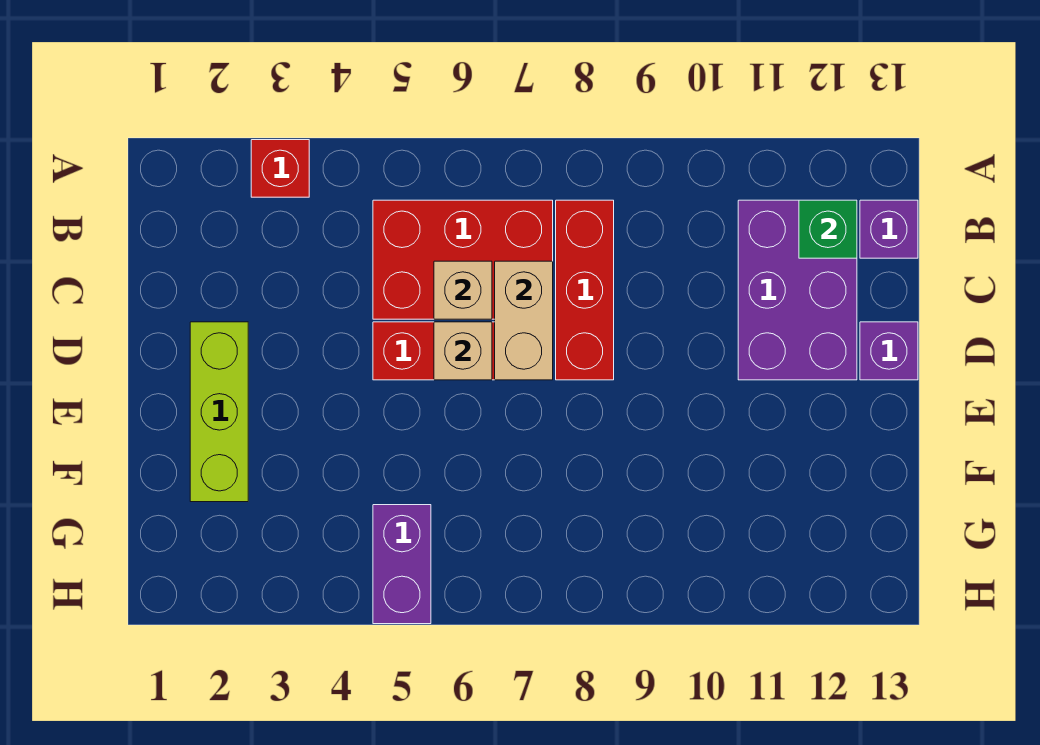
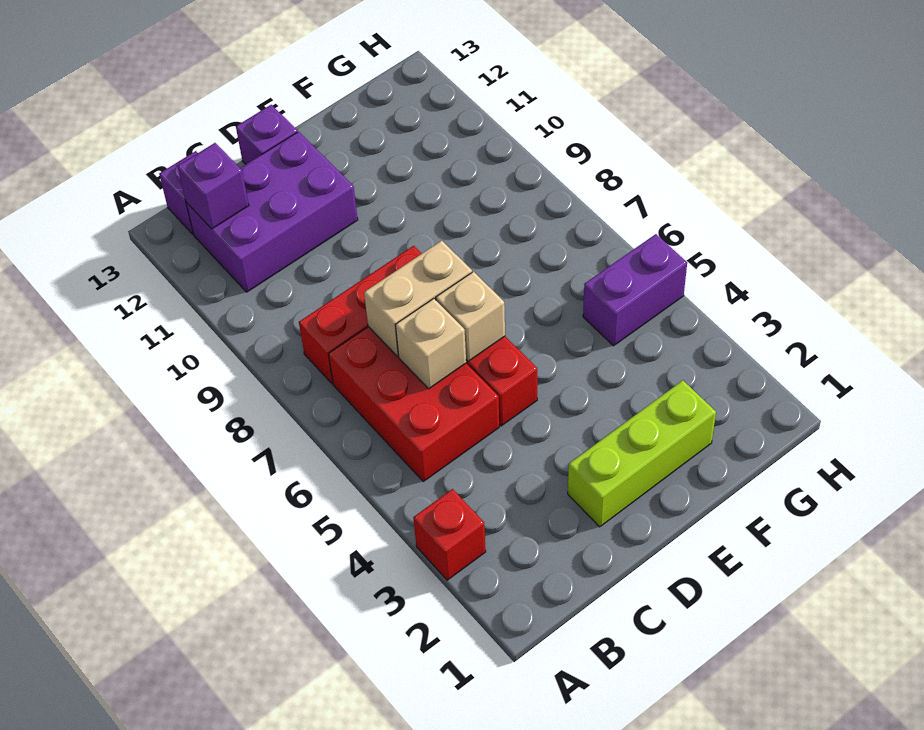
green 1x1 brick [799,200,857,258] -> purple 1x1 brick [177,143,249,229]

